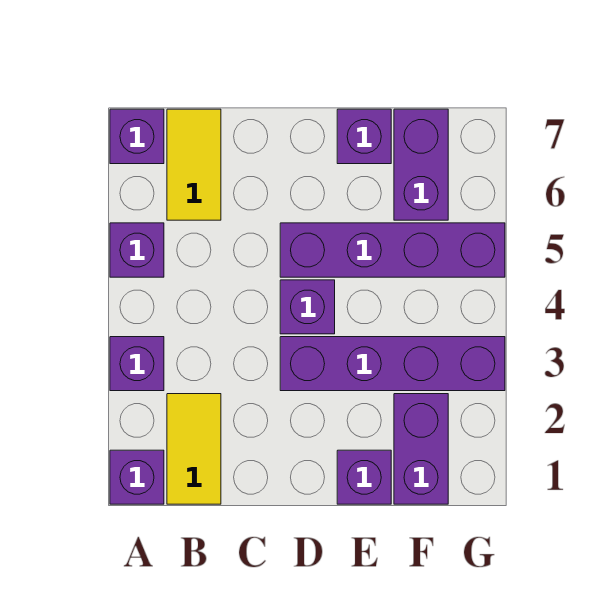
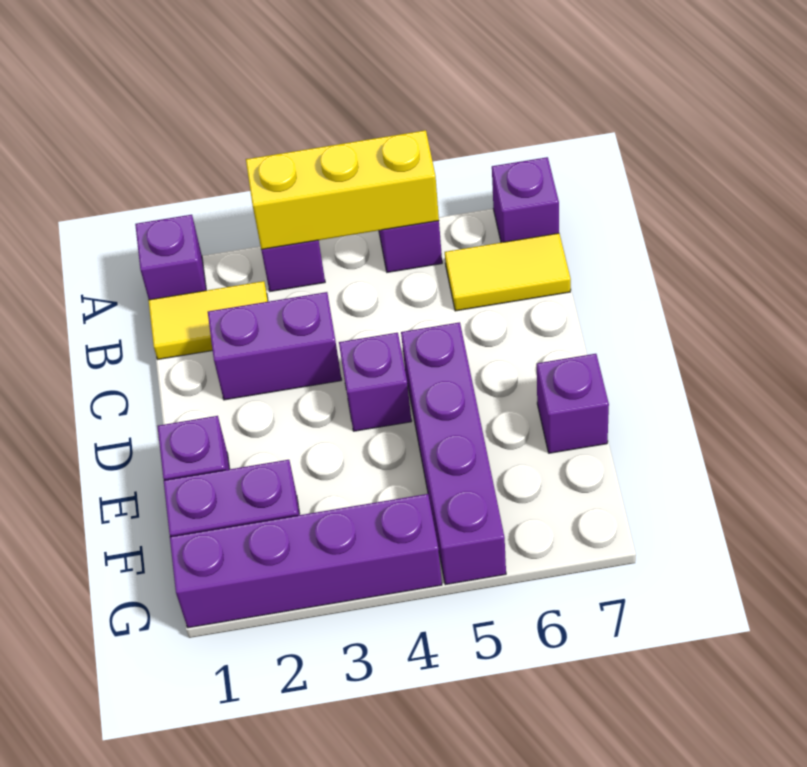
none -> yellow 1x3 brick [246,130,439,249]
purple 1x4 brick [280,337,505,391] -> purple 1x4 brick turned to [170,494,442,628]
purple 1x2 brick [394,109,448,220] -> purple 1x2 brick moved to [208,292,342,400]

